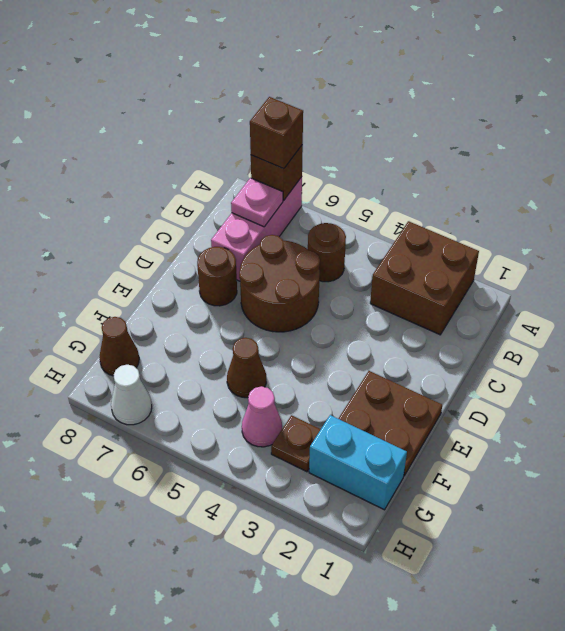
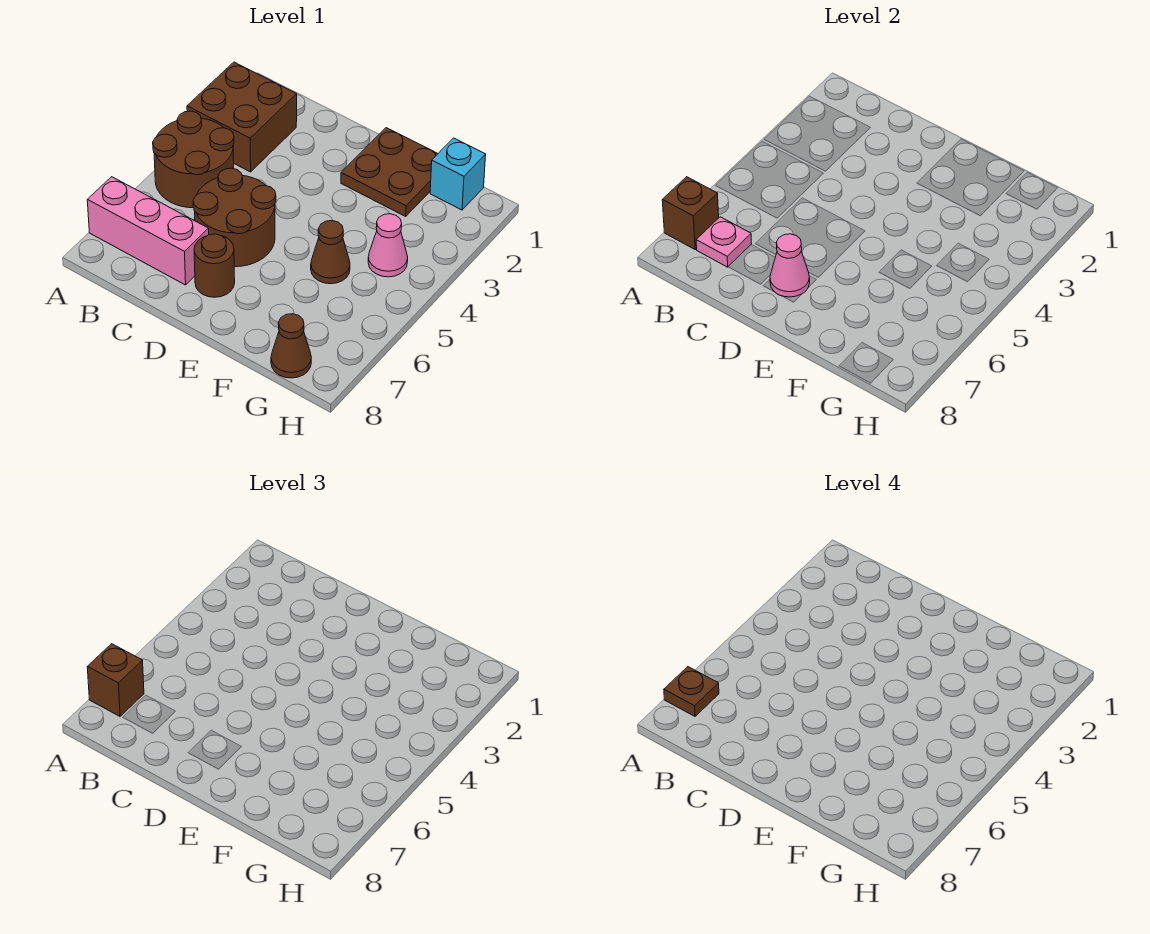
brown 1x1 round brick [308,223,346,282] -> brown 2x2 round brick [153,111,234,208]
none -> pink 1x1 cone [770,234,810,297]
cyan 1x2 brick [309,415,407,510] -> cyan 1x1 brick [430,138,486,210]
brown 1x1 plate [271,415,321,472] -> brown 1x1 plate moved to [664,667,719,716]
white 1x1 cone [111,365,152,425] -> none

